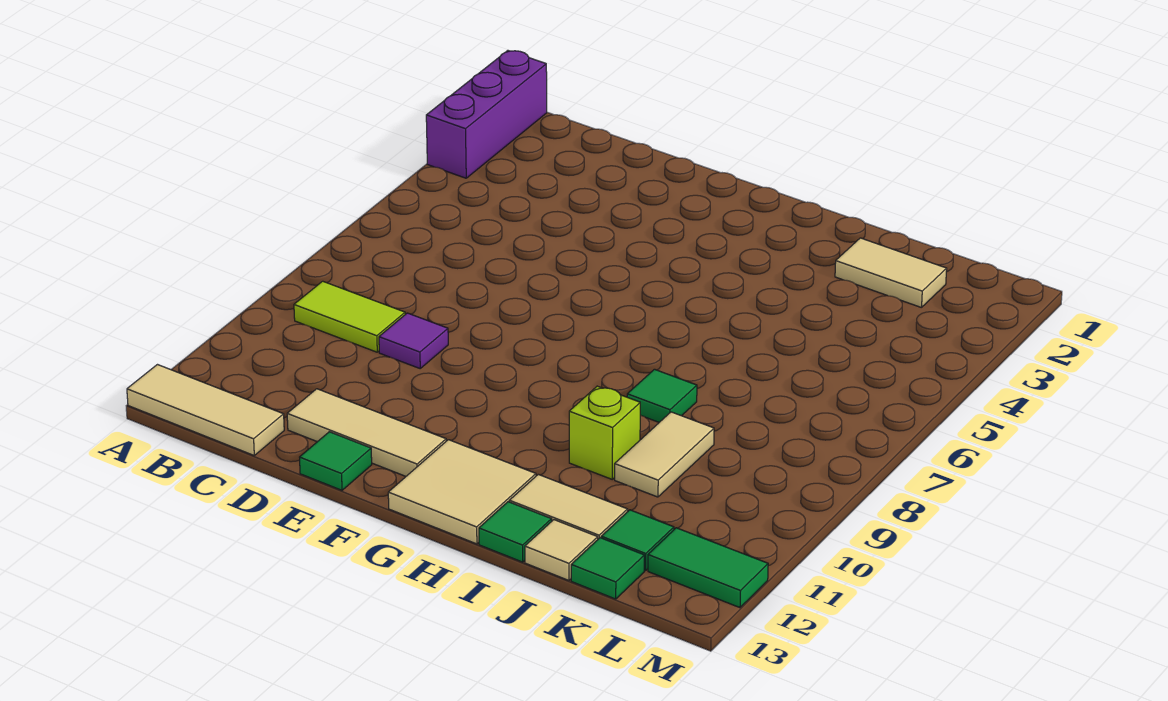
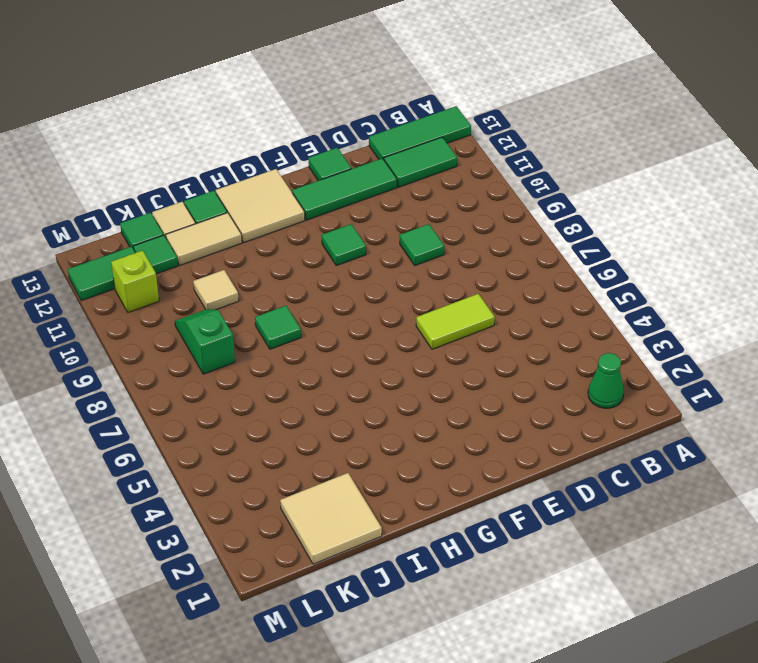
purple 1x3 brick [426,51,547,178] -> none
tan 1x3 tile [127,365,284,455] -> green 1x3 tile [369,106,471,160]
none -> green 1x1 cone [588,353,624,408]
lime 1x2 tile [294,281,405,352] -> lime 1x2 tile moved to [416,294,495,349]
none -> green 1x2 tile [384,137,457,187]
purple 1x1 tile [379,313,448,368] -> green 1x1 tile [400,224,444,265]
tan 1x3 tile [287,389,446,476] -> green 1x3 tile [292,158,397,220]
none -> green 1x1 tile [322,224,366,266]
lime 1x1 brick [569,386,640,479] -> lime 1x1 brick moved to [111,251,159,312]
tan 1x2 tile [835,238,947,308] -> tan 2x2 tile [280,473,382,564]
tan 1x2 tile [615,412,714,497] -> tan 1x1 tile [193,270,239,310]
none -> green 1x2 slope [175,309,235,374]

